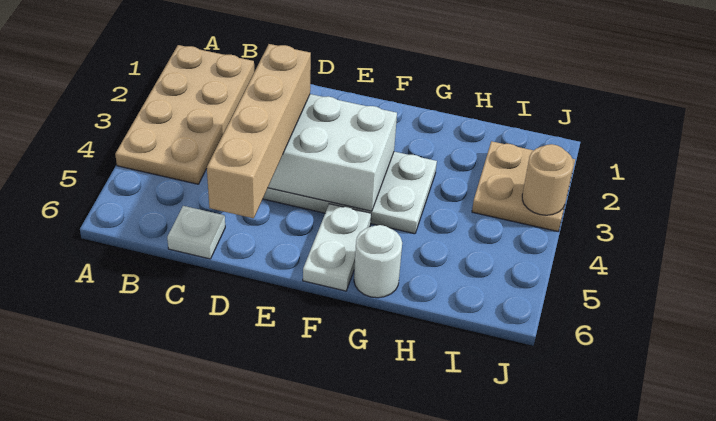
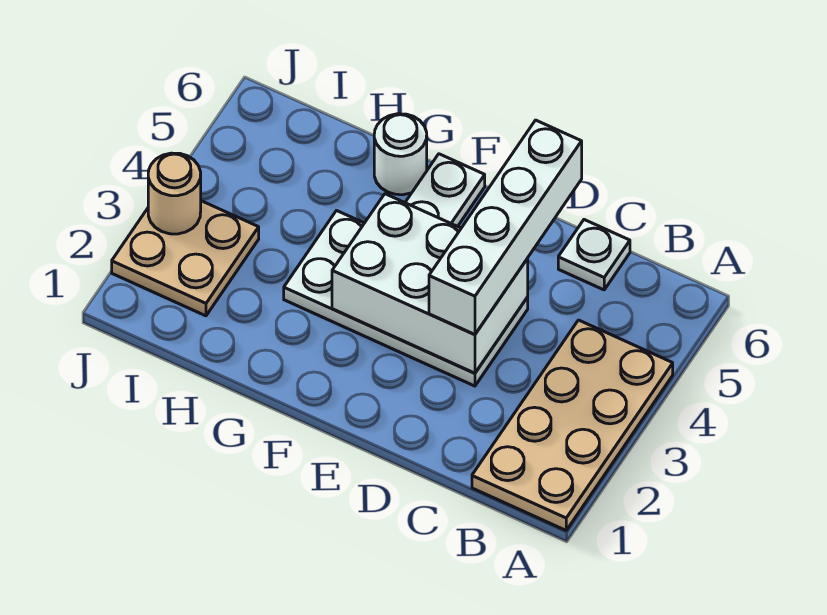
tan 1x4 brick [207,44,311,218] -> white 1x4 brick [429,120,582,335]

